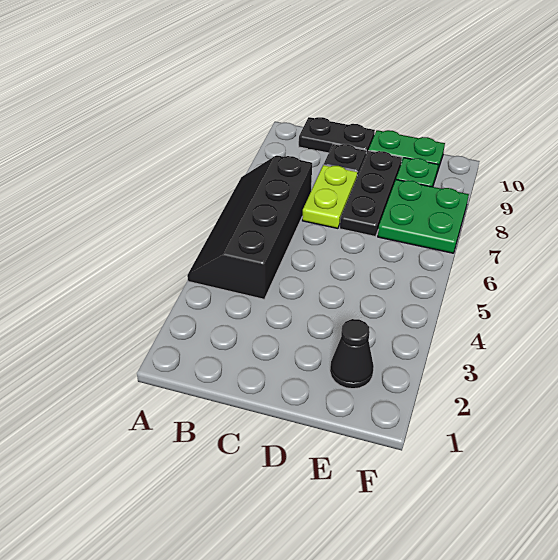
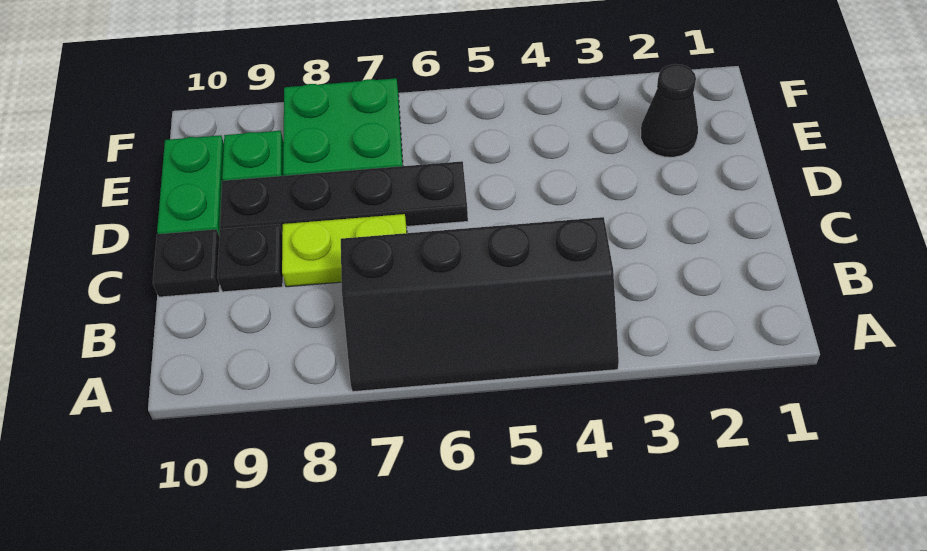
black 1x2 plate [299,117,375,154] -> black 1x1 plate [153,229,220,297]
black 1x3 plate [340,151,402,237] -> black 1x4 plate [220,161,468,232]

